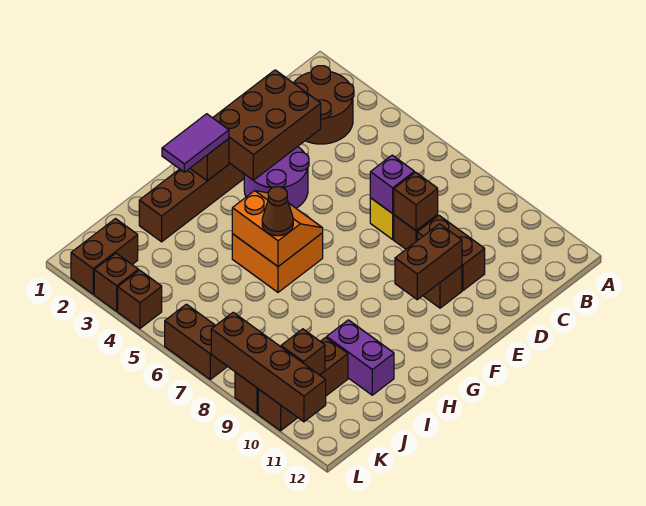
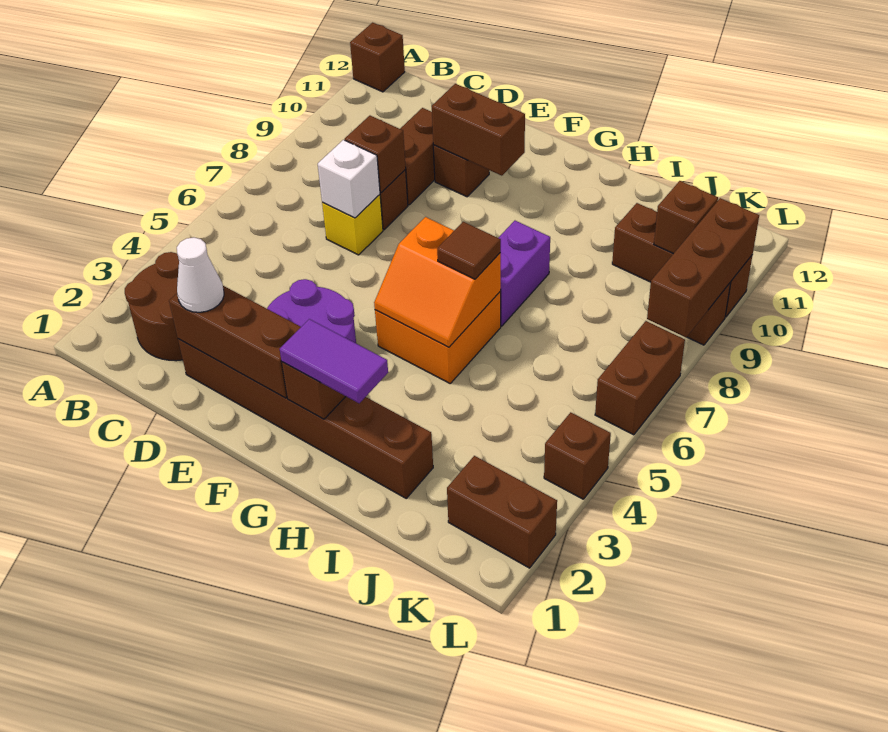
brown 2x3 brick [213,70,321,180] -> brown 1x3 brick [169,286,301,398]
none -> white 1x1 cone [177,237,224,312]
purple 1x1 brick [370,155,414,214] -> white 1x1 brick [318,140,380,218]
orange 2x2 slope [232,191,323,266] -> orange 2x2 slope turned to [374,217,501,347]
brown 1x1 cone [262,187,293,236] -> brown 1x1 tile [437,222,501,279]
purple 1x2 brick [327,320,394,395] -> purple 1x2 brick moved to [499,221,550,326]
brown 1x1 brick [94,253,138,311] -> brown 1x1 brick moved to [350,23,405,92]
brown 1x4 brick [211,312,326,422] -> brown 1x3 brick [647,198,759,337]

